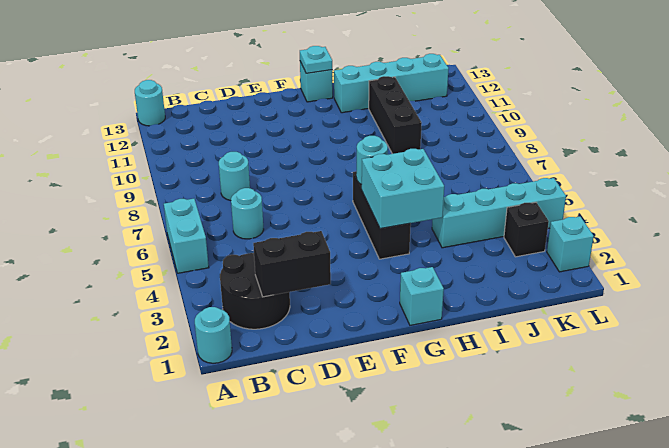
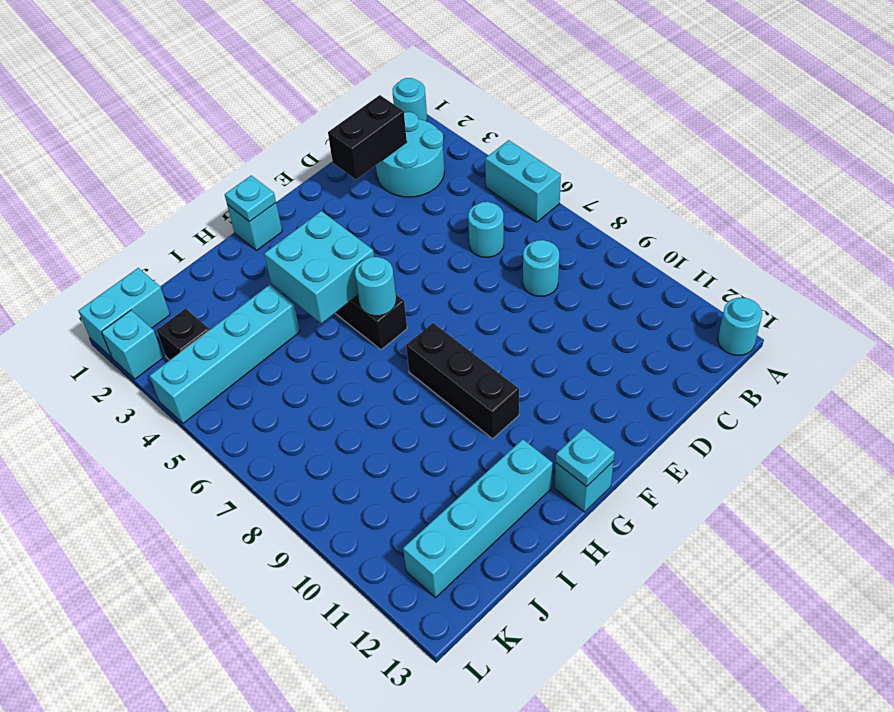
black 2x2 round brick [220,253,290,329] -> cyan 2x2 round brick [376,112,444,197]
none -> cyan 1x1 plate [225,175,276,222]
black 1x3 brick [369,76,422,154] -> black 1x3 brick moved to [406,323,519,439]
none -> cyan 1x2 brick [78,268,170,358]

